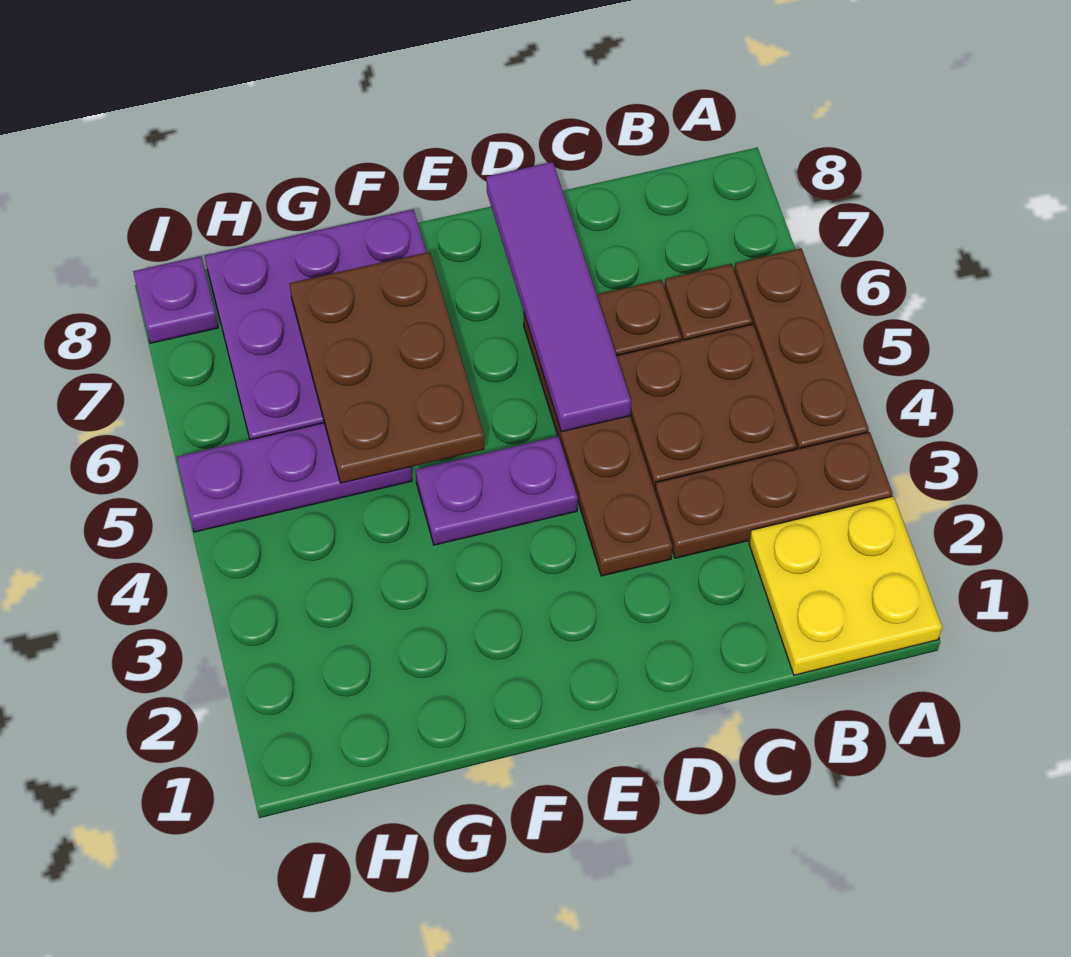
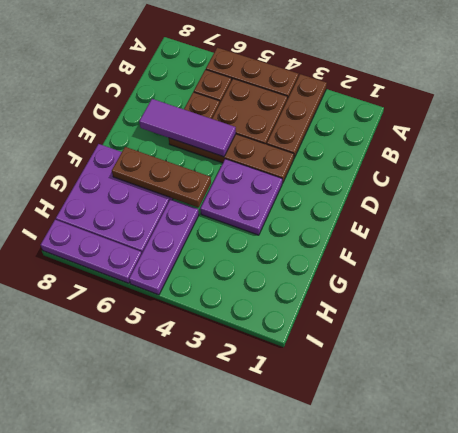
yellow 2x2 plate [749,496,942,675] -> none
purple 1x4 tile [486,162,631,432] -> purple 1x3 tile [139,99,236,157]
purple 1x2 plate [415,436,578,545] -> purple 2x2 plate [200,159,282,235]
brown 2x3 plate [290,252,485,483] -> brown 1x3 plate [112,147,211,208]
purple 1x1 plate [133,256,218,343] -> purple 1x3 plate [40,220,142,283]

